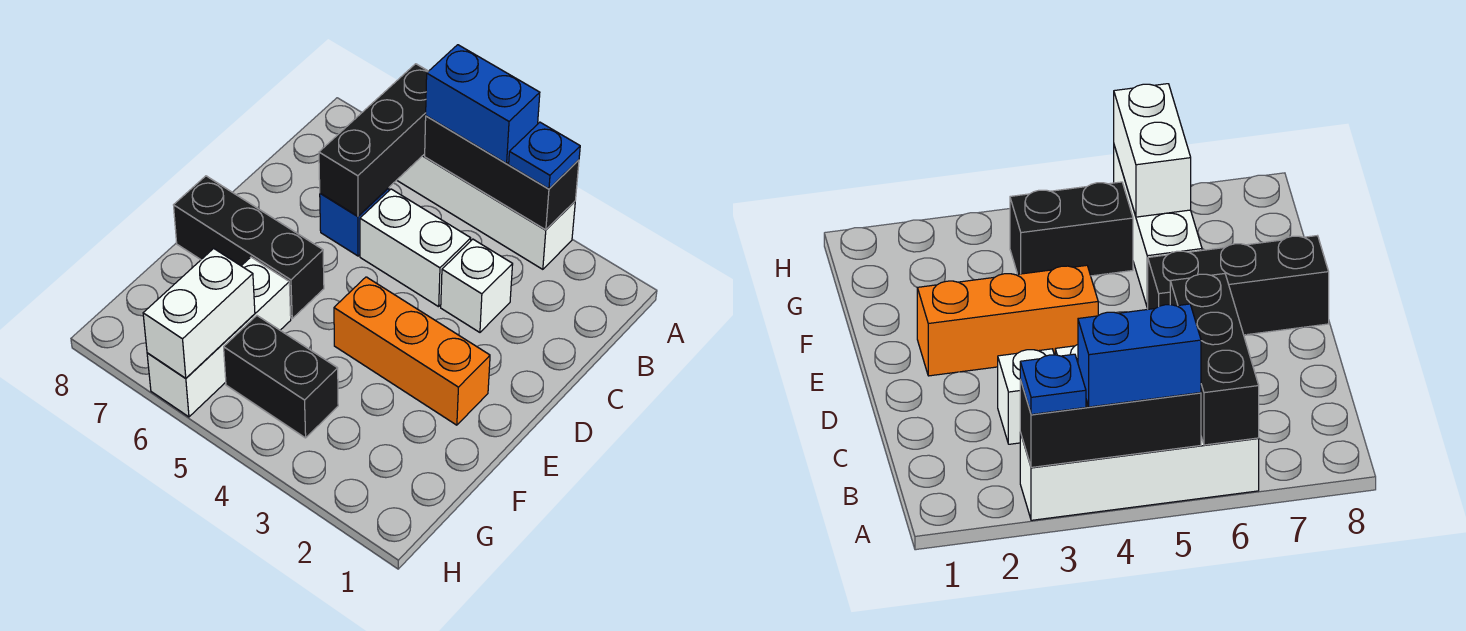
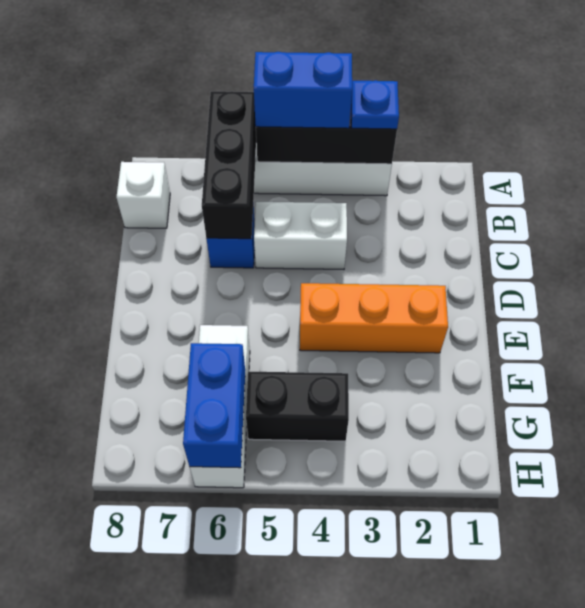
white 1x1 brick [441,239,513,332] -> white 1x1 brick moved to [116,162,170,228]
black 1x3 brick [174,176,324,318] -> none
white 1x2 brick [143,248,255,378] -> blue 1x2 brick [183,343,245,468]

